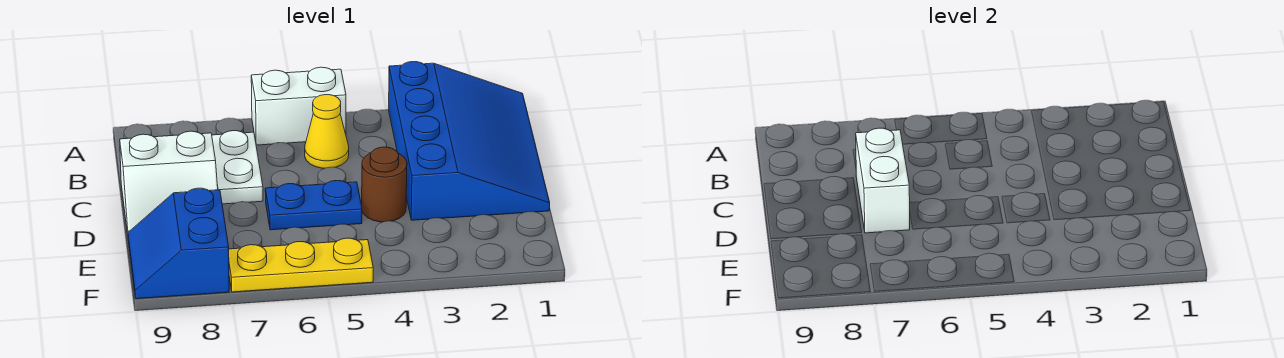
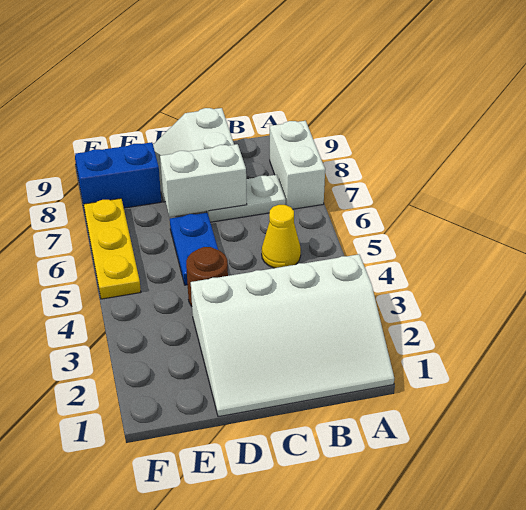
blue 3x4 slope [389,62,550,220] -> white 3x4 slope [191,254,394,417]
white 1x2 brick [251,67,346,145] -> white 1x2 brick moved to [270,121,325,209]

